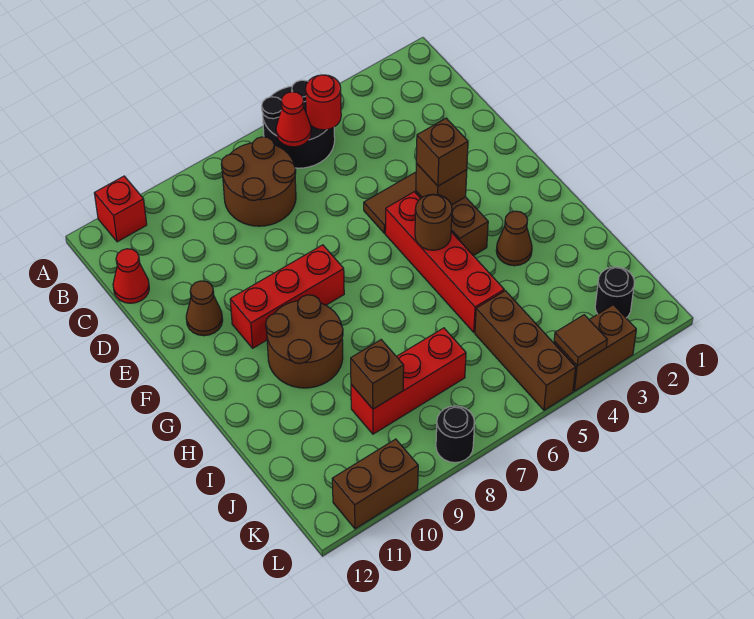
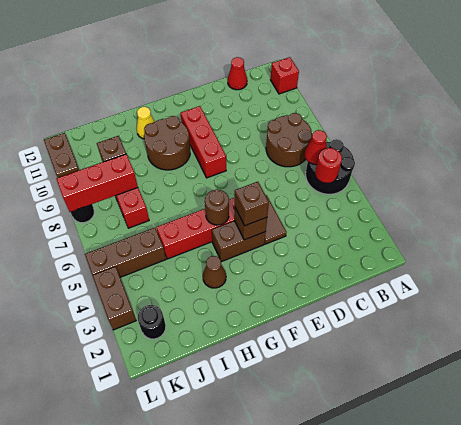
brown 1x1 cone [186,281,223,336] -> none
none -> yellow 1x1 cone [137,107,155,139]
none -> red 1x3 brick [57,154,138,212]
brown 1x1 tile [554,315,607,366] -> none

